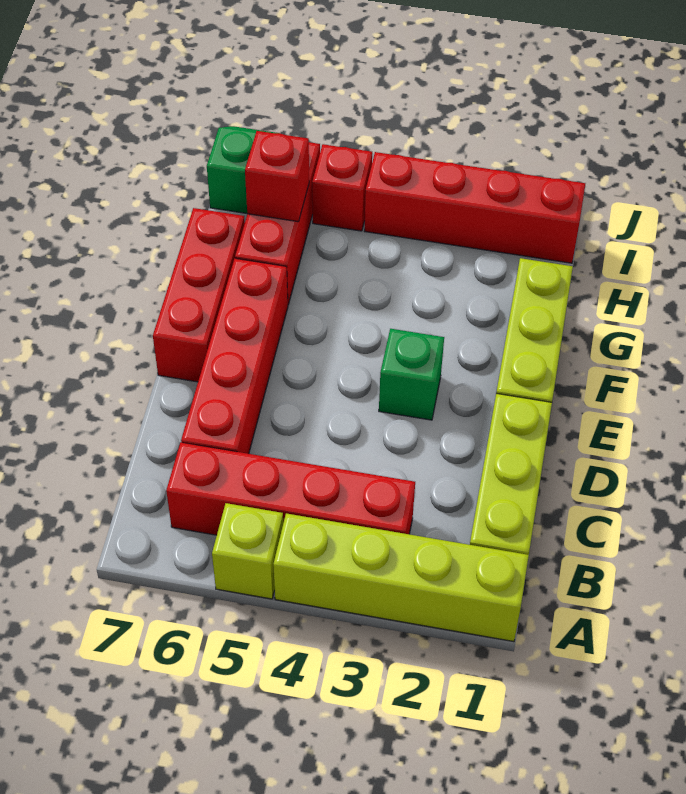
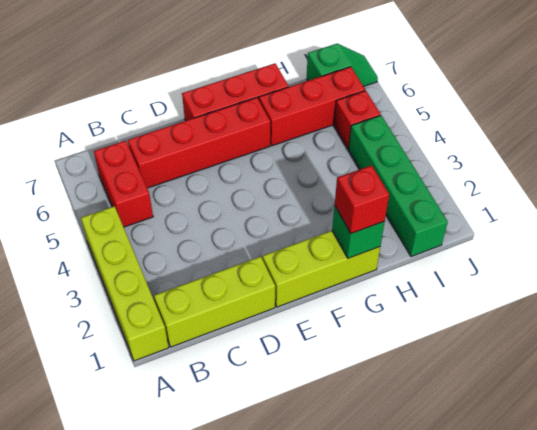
lime 1x1 brick [212,503,283,599] -> none
red 1x4 brick [166,443,415,535] -> red 1x2 brick [94,141,153,227]
green 1x1 brick [379,329,444,420] -> green 1x1 brick moved to [332,206,385,258]
red 1x1 brick [245,131,309,222] -> red 1x1 brick moved to [335,165,389,233]
red 1x4 brick [365,152,585,263] -> green 1x4 brick [349,115,448,257]

